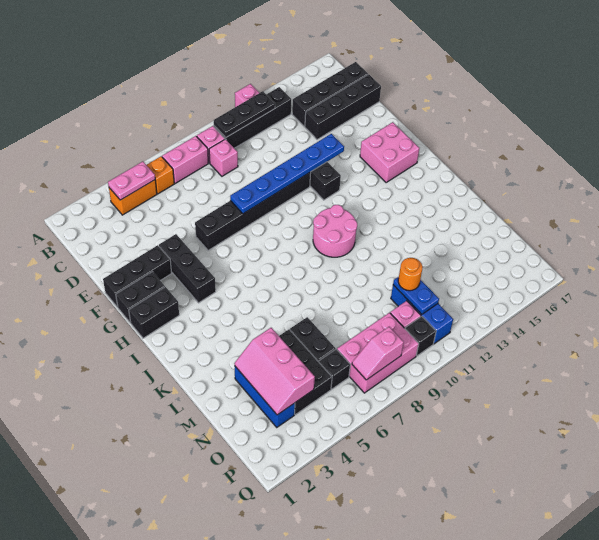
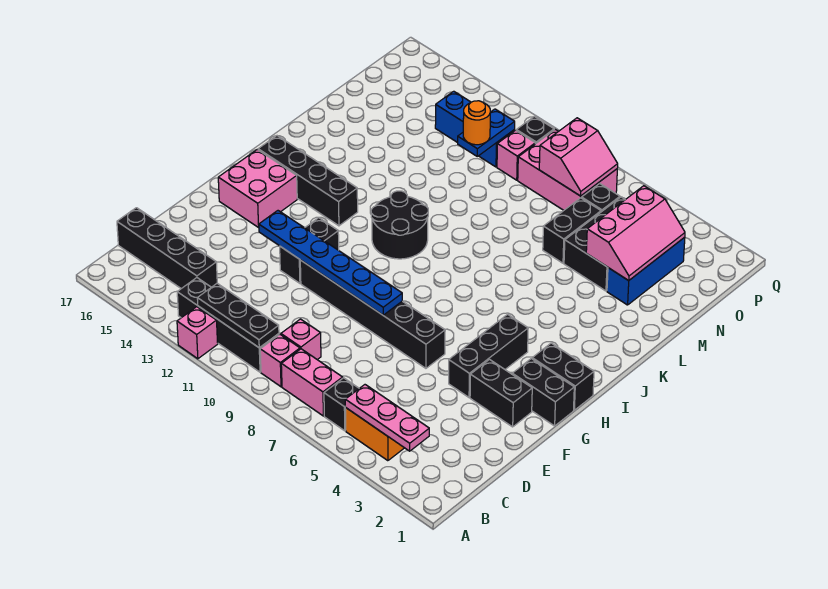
pink 1x2 plate [108,162,155,200] -> pink 1x3 plate [345,385,429,451]
orange 1x1 brick [147,156,174,194] -> black 1x1 brick [324,378,359,431]
black 1x4 brick [305,74,381,140] -> black 1x4 brick moved to [258,136,358,226]
black 1x3 brick [103,245,172,307] -> black 1x2 brick [470,360,532,427]
pink 2x2 round brick [313,205,357,257] -> black 2x2 round brick [371,191,428,259]
blue 1x3 brick [391,285,453,344] -> blue 1x3 brick turned to [435,91,514,167]
pink 1x2 slope [352,327,404,380] -> pink 2x2 slope [539,118,618,196]

